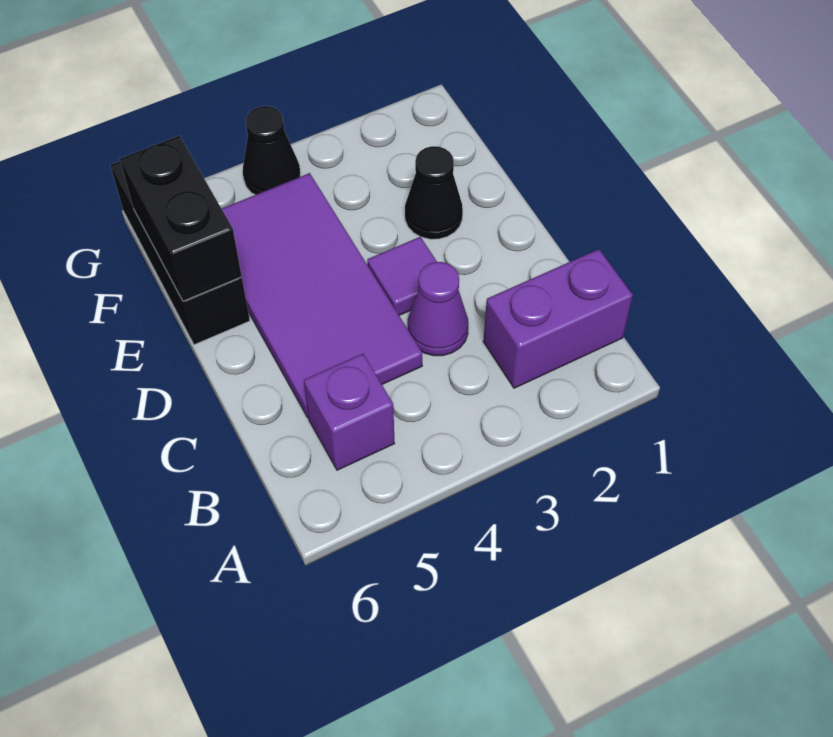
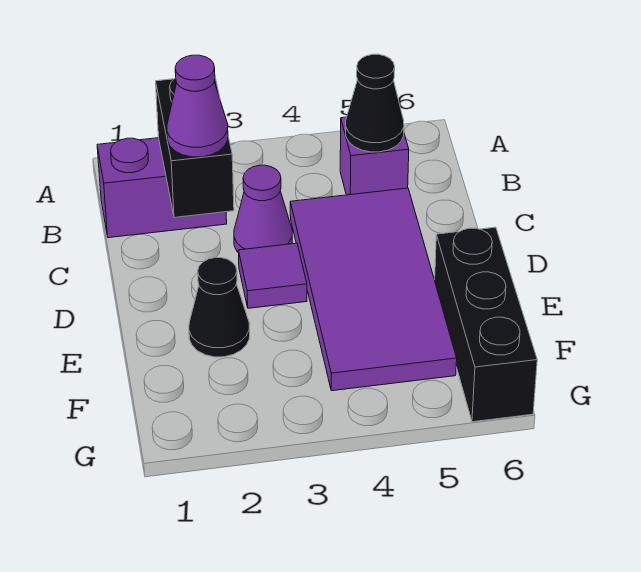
none -> purple 1x1 cone [167,55,228,157]
black 1x2 brick [120,136,242,301] -> black 1x2 brick moved to [156,78,234,218]
black 1x1 cone [243,106,300,195] -> black 1x1 cone moved to [346,54,404,152]

